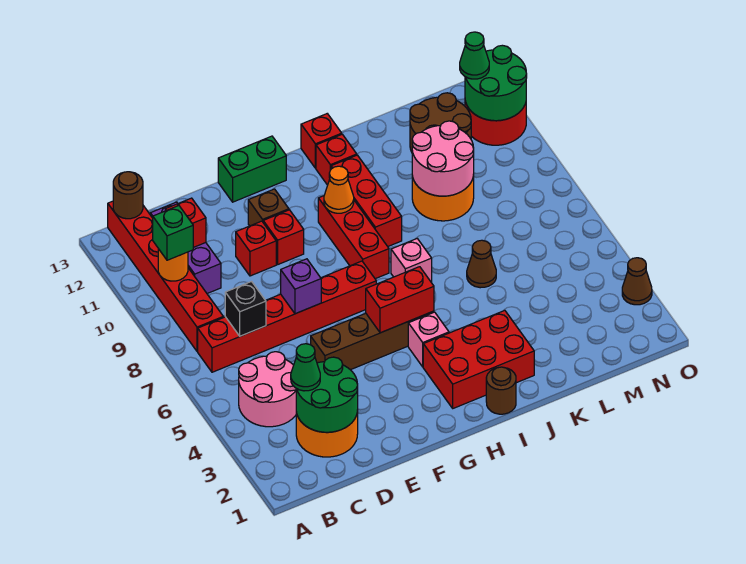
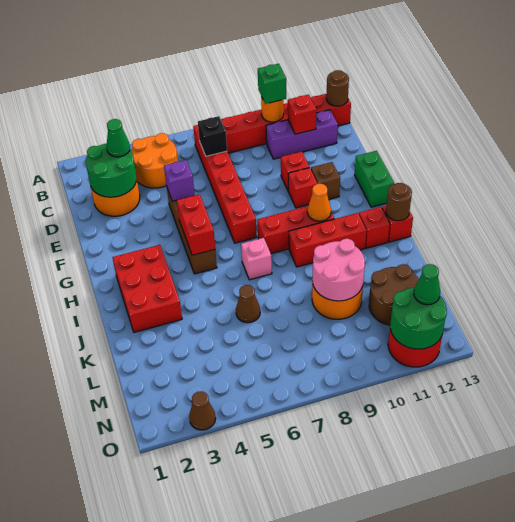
pink 2x2 round brick [239,352,296,427] -> orange 2x2 round brick [131,133,178,188]
purple 1x1 brick [281,259,321,314] -> purple 1x1 brick moved to [164,160,195,201]
pink 1x1 brick [408,312,449,367] -> none
brown 1x1 round brick [486,367,516,414] -> brown 1x1 round brick moved to [386,183,412,221]

